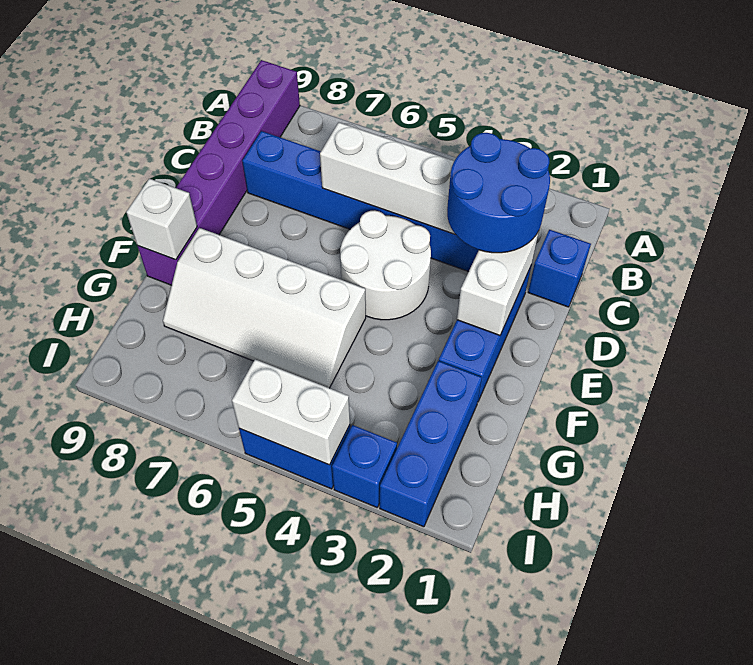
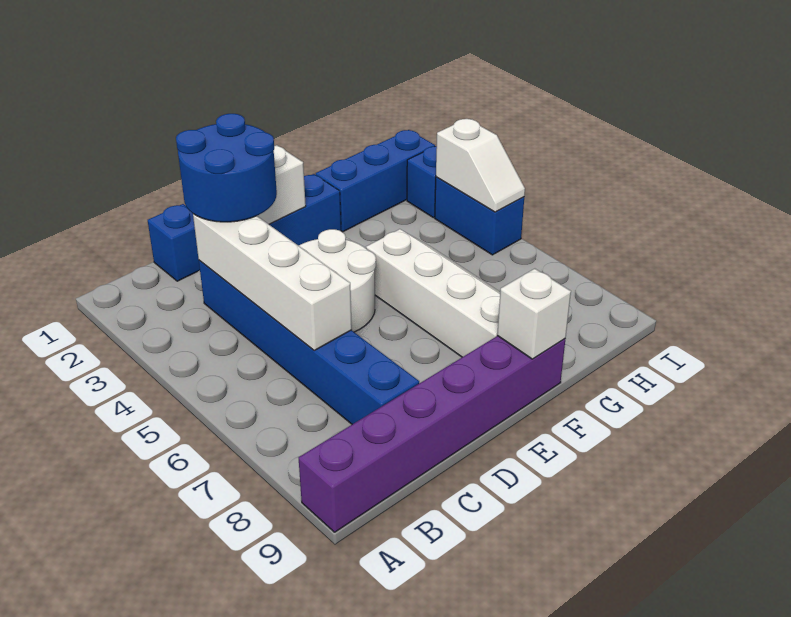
white 1x2 brick [232,359,350,465] -> white 1x2 slope [436,119,525,212]

